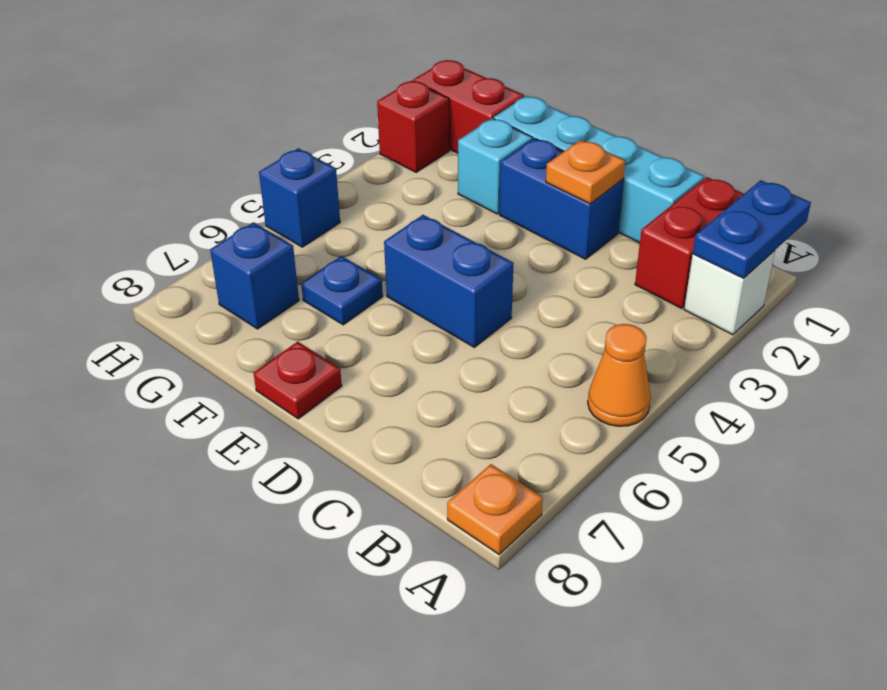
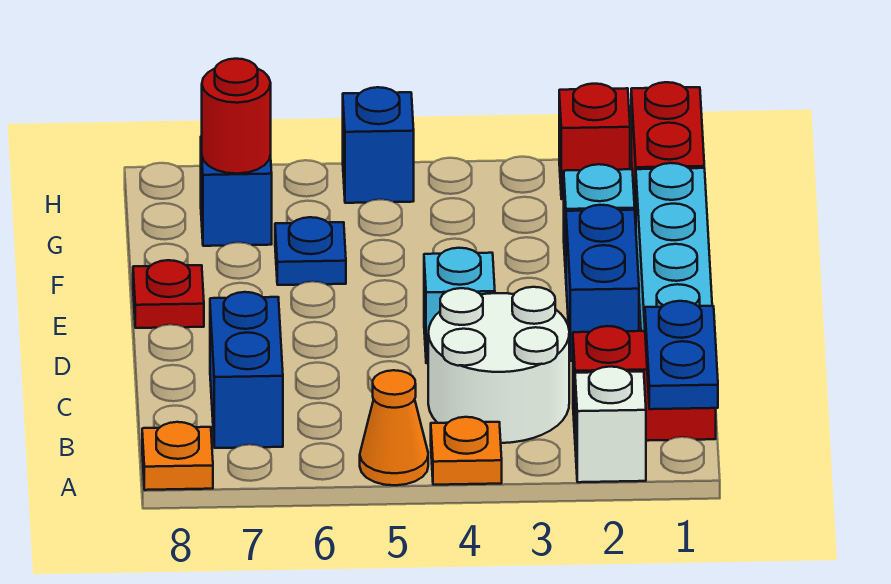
blue 1x2 plate [693,180,811,278] -> blue 1x2 plate turned to [645,301,718,409]
none -> white 2x2 round brick [428,287,569,443]
orange 1x1 plate [546,140,625,204] -> orange 1x1 plate moved to [431,417,502,485]
none -> cyan 1x1 brick [424,248,495,363]
blue 1x2 brick [384,215,514,347] -> blue 1x2 brick moved to [210,292,283,448]
none -> red 1x1 round brick [202,59,271,174]

